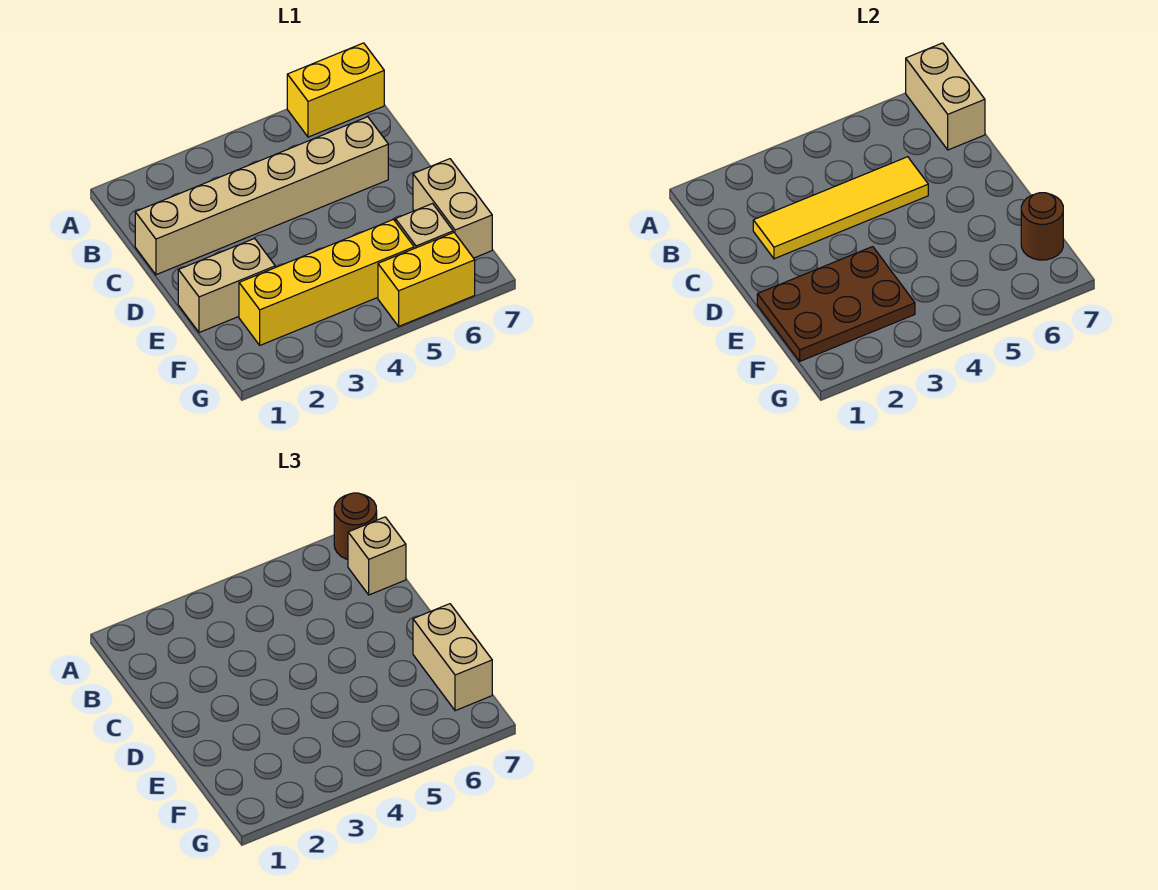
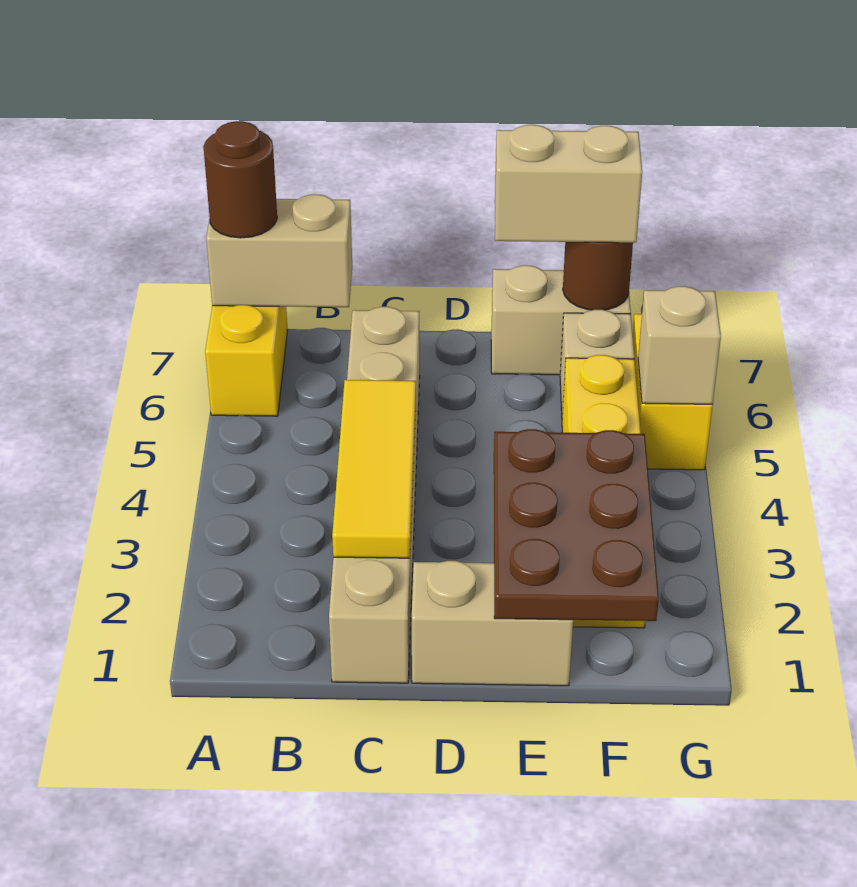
tan 1x1 brick [348,517,406,595] -> tan 1x1 brick moved to [638,286,721,404]
yellow 1x4 tile [753,157,928,259] -> yellow 1x3 tile [332,380,416,558]
tan 1x2 brick [178,238,275,333] -> tan 1x2 brick turned to [412,561,573,686]

